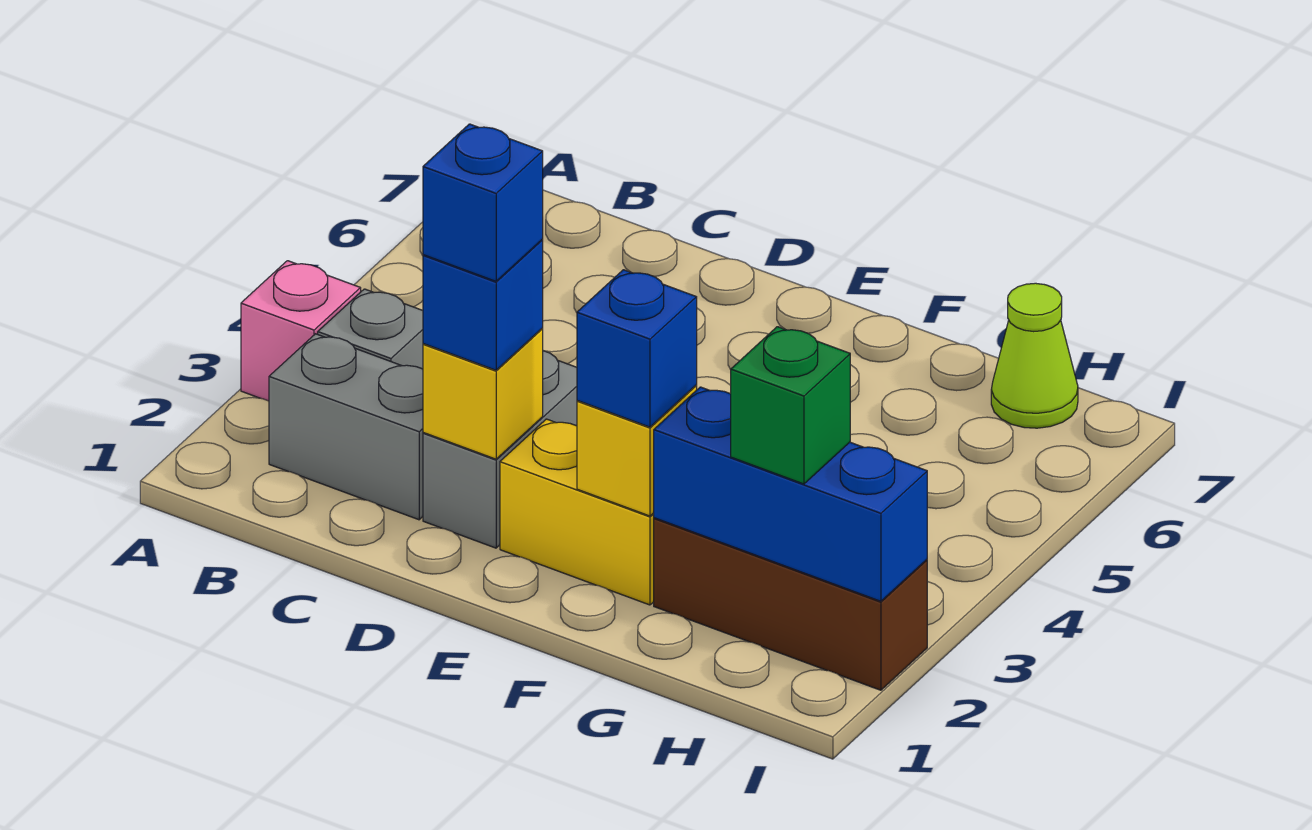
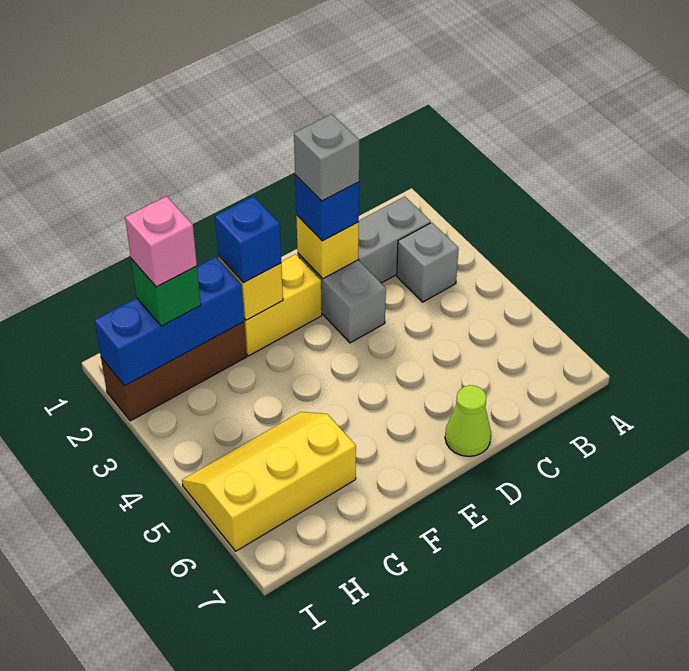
pink 1x1 brick [241,261,361,401] -> pink 1x1 brick moved to [125,196,197,287]
blue 1x1 brick [423,124,543,281] -> grey 1x1 brick [294,114,359,201]
none -> yellow 2x3 slope [182,412,356,551]
lime 1x1 cone [991,283,1078,428] -> lime 1x1 cone moved to [445,385,491,456]

